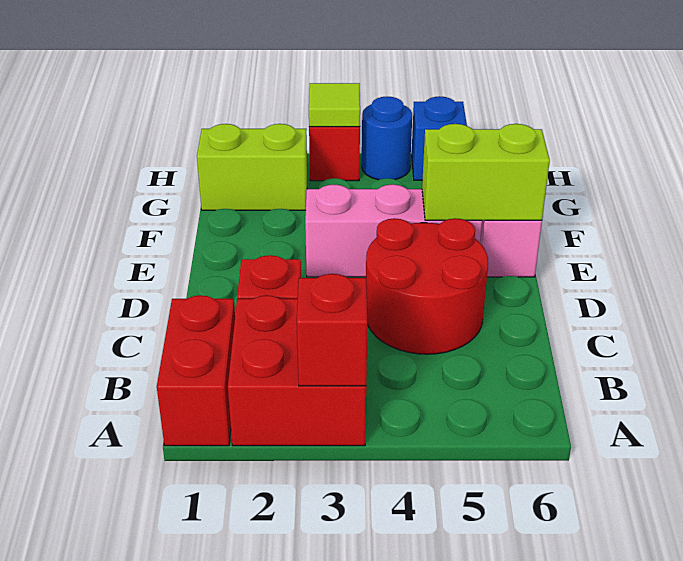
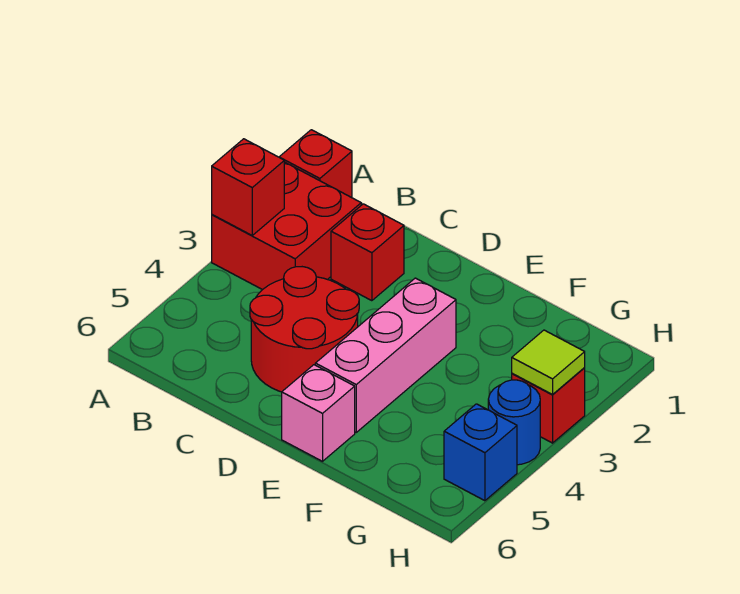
red 1x2 brick [157,295,235,446] -> red 1x1 brick [280,130,352,198]
lime 1x2 brick [422,124,550,220] -> none
lime 1x2 brick [197,124,307,210] -> none

